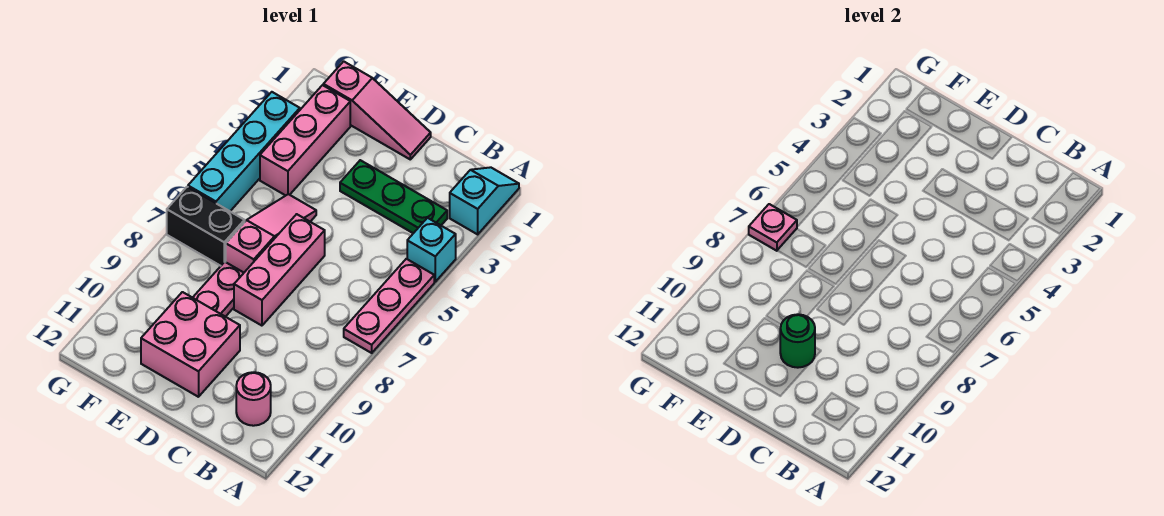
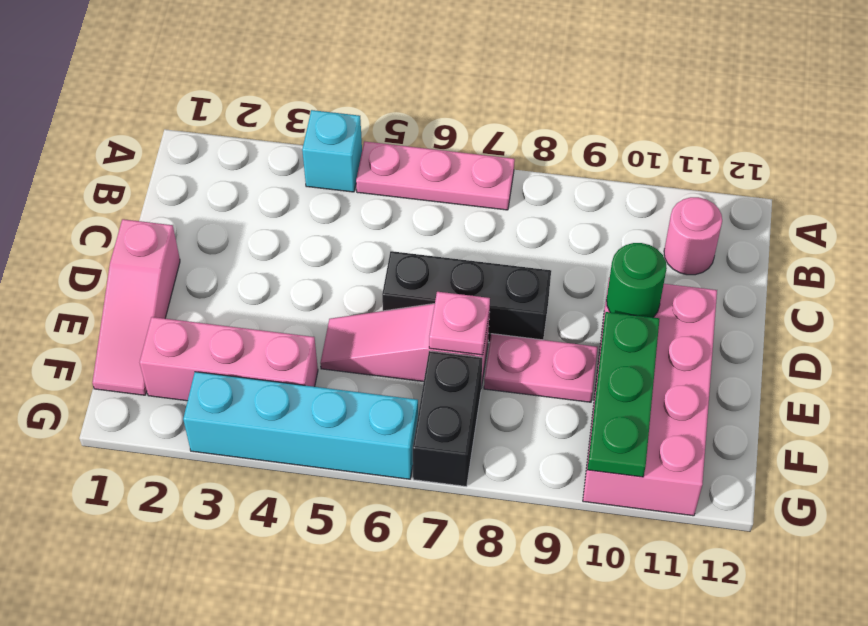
cyan 1x2 slope [450,167,519,234] -> none
green 1x3 plate [340,160,447,233] -> green 1x3 plate moved to [587,312,659,477]
pink 1x3 slope [323,61,431,159] -> pink 1x3 slope turned to [92,219,180,395]
pink 1x3 brick [234,214,325,326] -> black 1x3 brick [382,251,551,342]
pink 2x2 brick [141,292,240,397] -> pink 2x4 brick [583,277,717,516]
pink 1x1 plate [749,204,797,251] -> pink 1x1 plate moved to [429,292,490,355]

